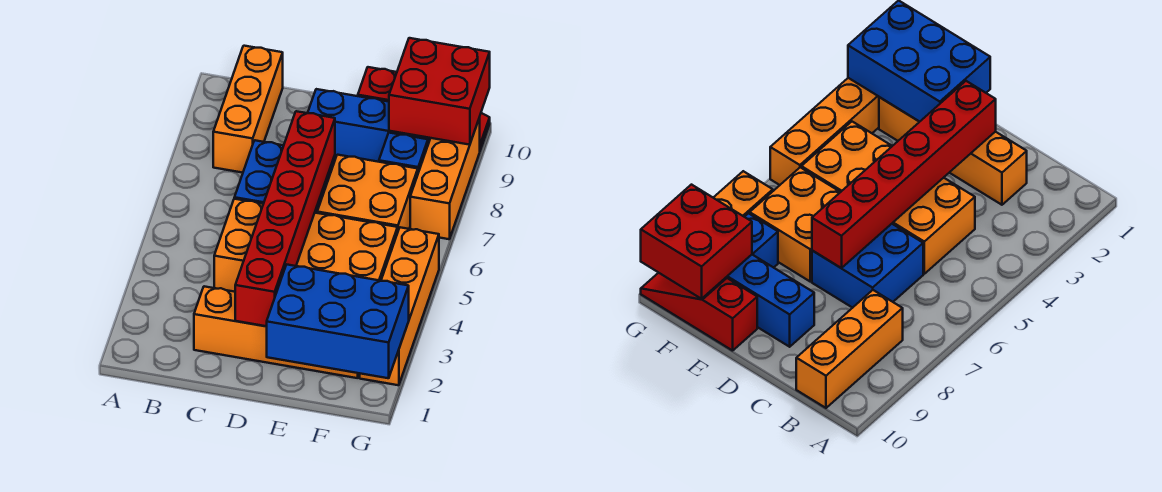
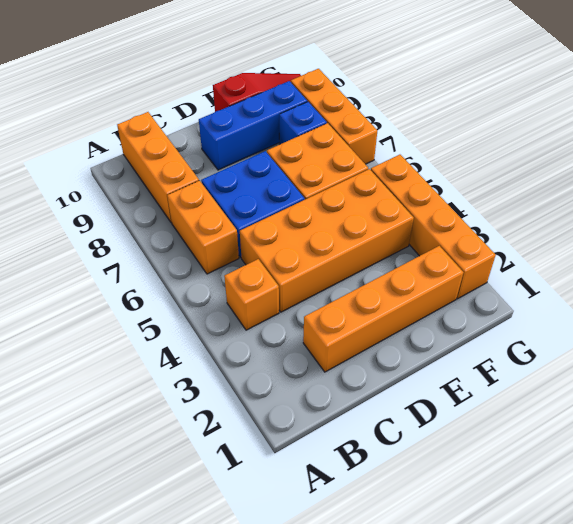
none -> orange 1x1 brick [224,259,279,330]
none -> orange 1x2 brick [167,181,239,274]
red 1x6 brick [235,111,335,326] -> none
blue 2x3 brick [266,265,409,378] -> none
red 2x2 brick [389,38,490,145] -> none

